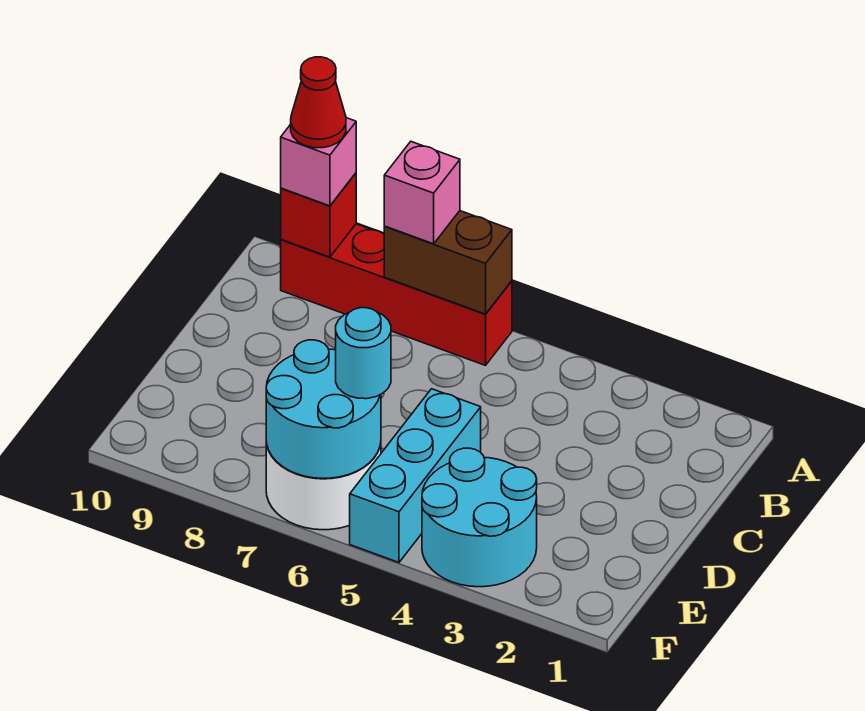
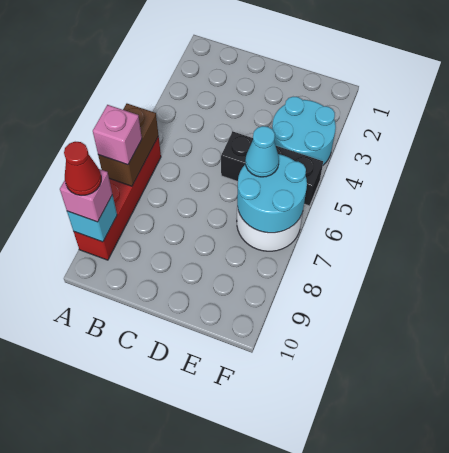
red 1x1 brick [281,173,356,257] -> cyan 1x1 brick [67,195,117,242]
cyan 1x3 brick [350,389,481,562] -> black 1x3 brick [221,131,323,206]
cyan 1x1 round brick [336,308,391,399] -> cyan 1x1 cone [245,126,279,177]

